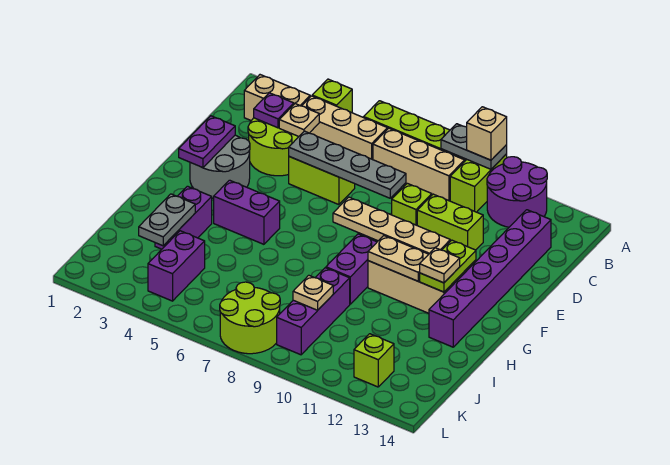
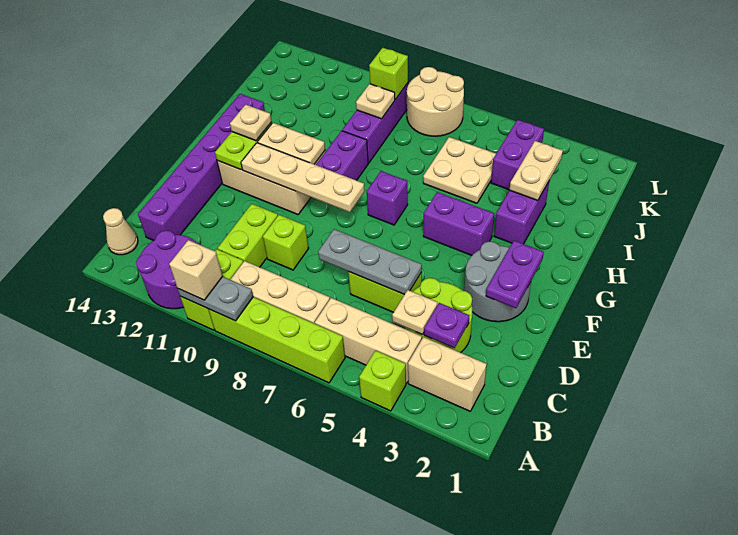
none -> tan 1x1 cone [103,208,138,255]
grey 1x4 plate [289,131,406,198] -> grey 1x3 plate [318,229,422,295]
lime 1x2 brick [417,194,483,250] -> lime 1x2 brick turned to [218,204,278,267]
none -> purple 1x1 brick [367,171,408,225]
grey 1x2 plate [139,194,195,246] -> tan 1x2 plate [510,141,563,201]
none -> tan 2x2 plate [423,137,496,203]
lime 2x2 round brick [220,282,280,354] -> tan 2x2 round brick [407,67,464,136]
lime 1x1 brick [354,334,394,387] -> lime 1x1 brick moved to [369,48,408,100]

